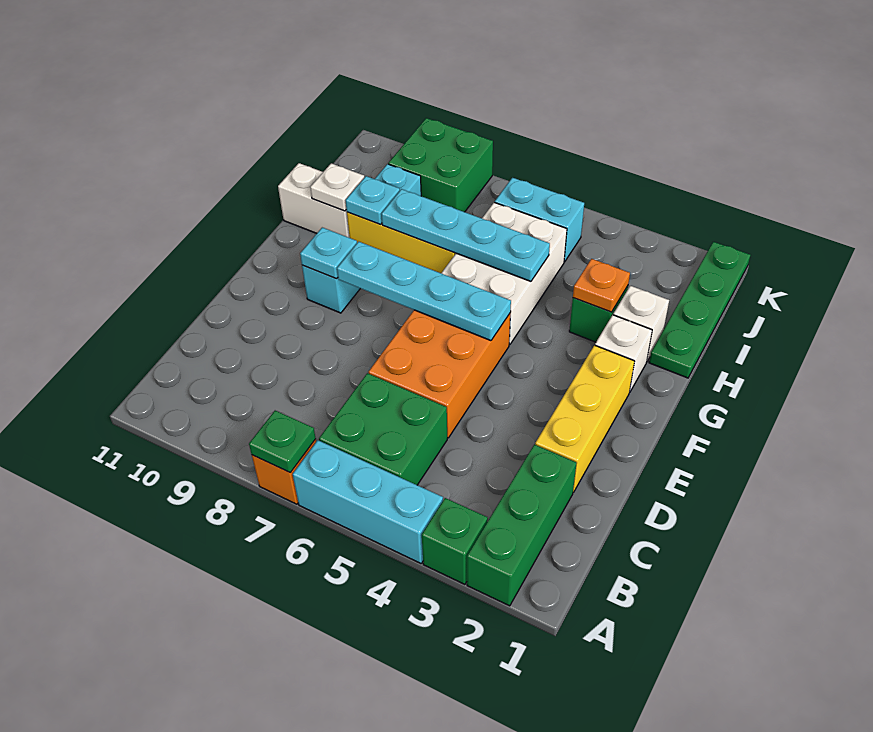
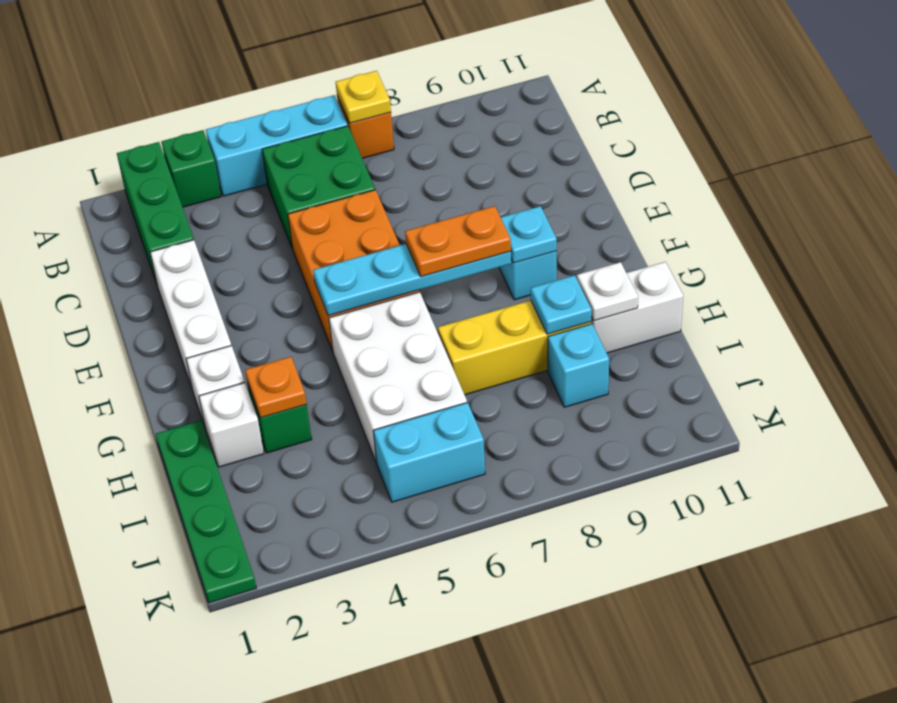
green 1x1 plate [249,411,316,473] -> yellow 1x1 plate [336,71,391,123]
yellow 1x3 brick [535,345,634,492] -> white 1x3 brick [150,240,231,388]
none -> orange 1x2 plate [405,206,511,276]
cyan 1x4 plate [381,189,550,281] -> none
green 2x2 brick [388,118,493,212] -> none

